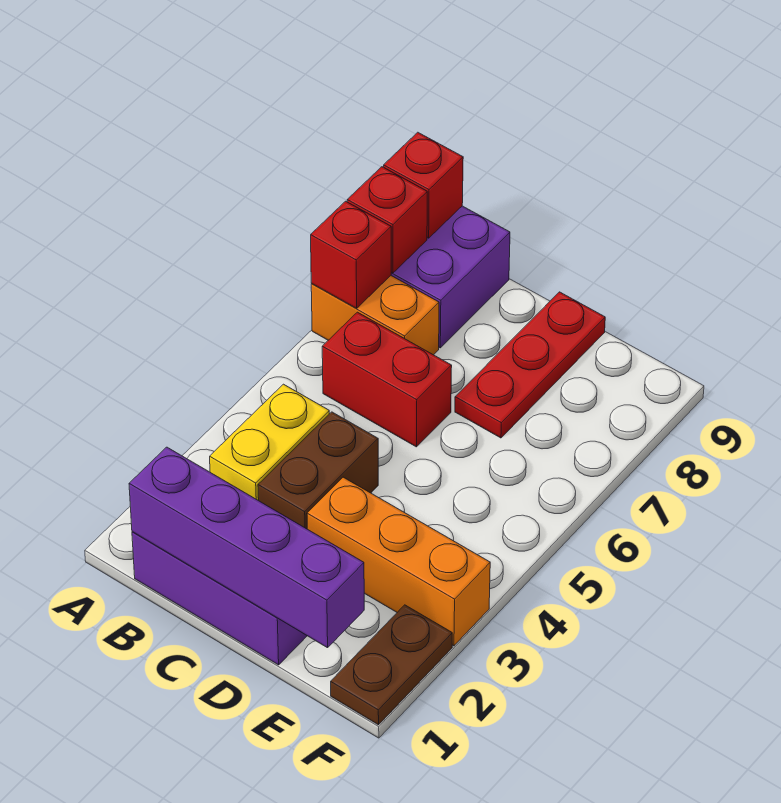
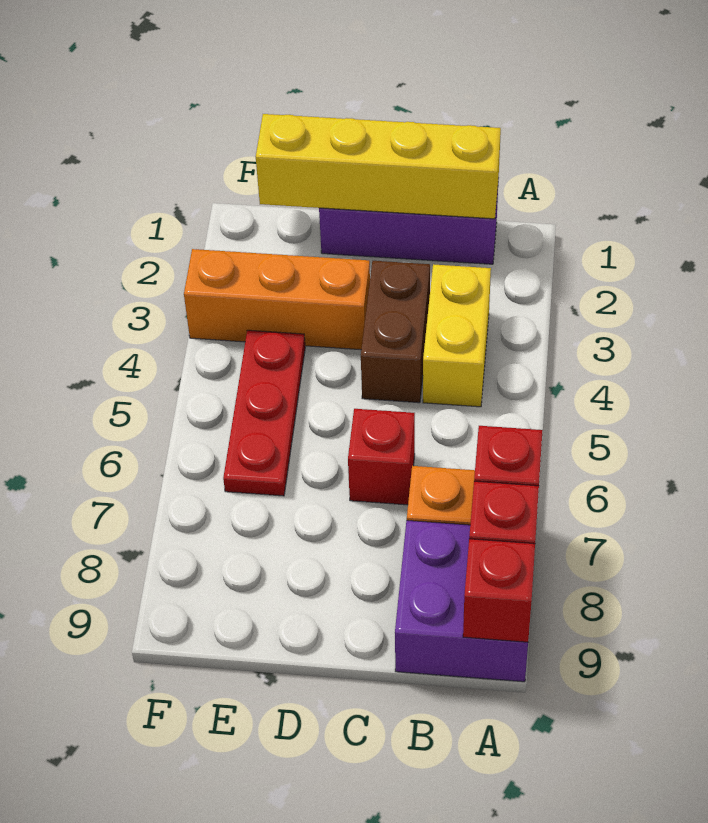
purple 1x4 brick [129,447,364,648] -> yellow 1x4 brick [256,114,501,219]
red 1x2 brick [322,312,452,447] -> red 1x1 brick [348,409,415,505]
red 1x3 plate [455,292,605,438] -> red 1x3 plate moved to [223,330,305,496]
brown 1x2 plate [331,605,452,725] -> none

